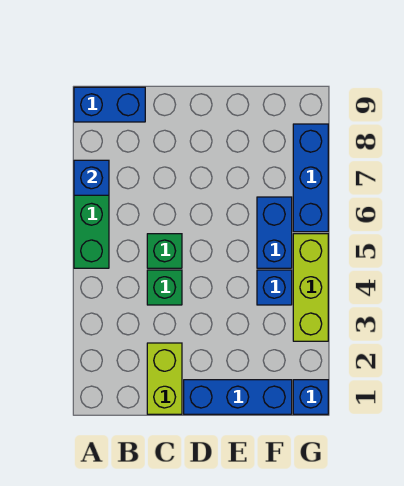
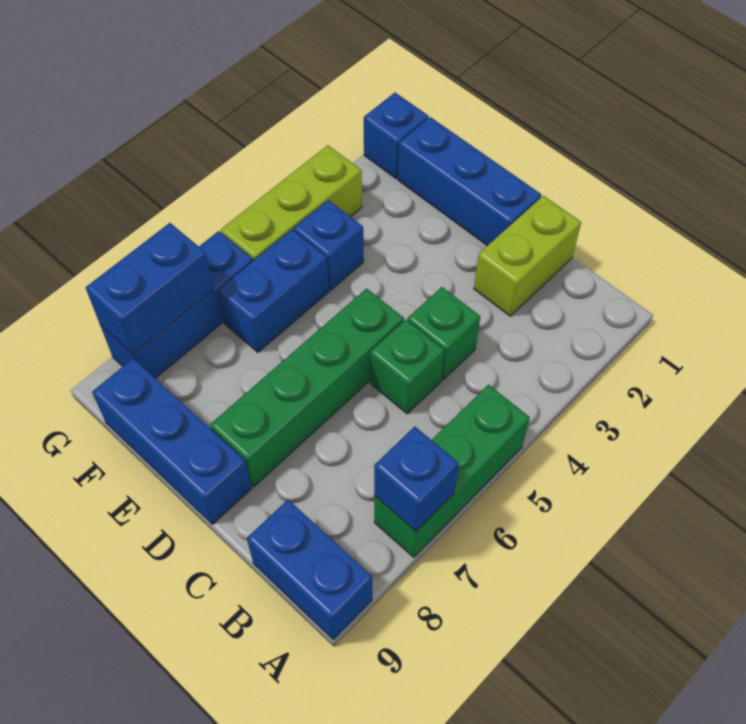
none -> green 1x4 brick [210,289,404,487]
none -> blue 1x3 brick [92,358,252,524]
none -> blue 1x2 brick [85,223,213,355]

